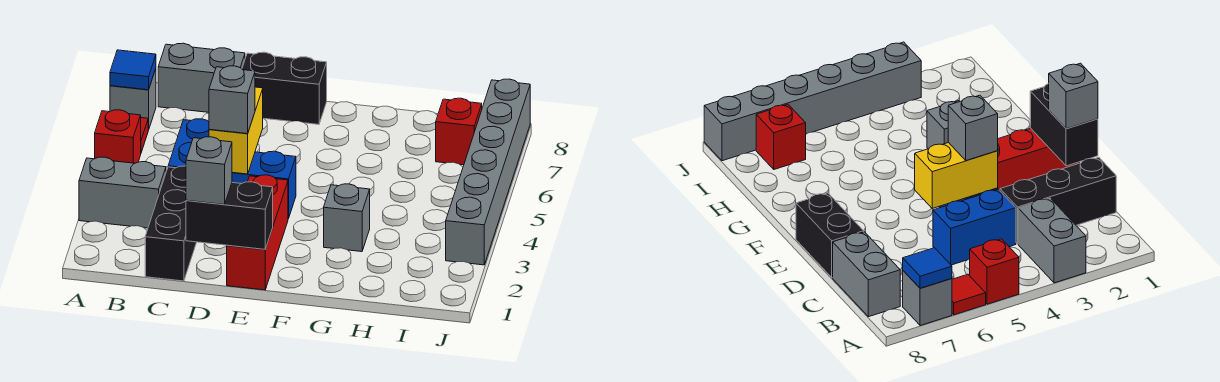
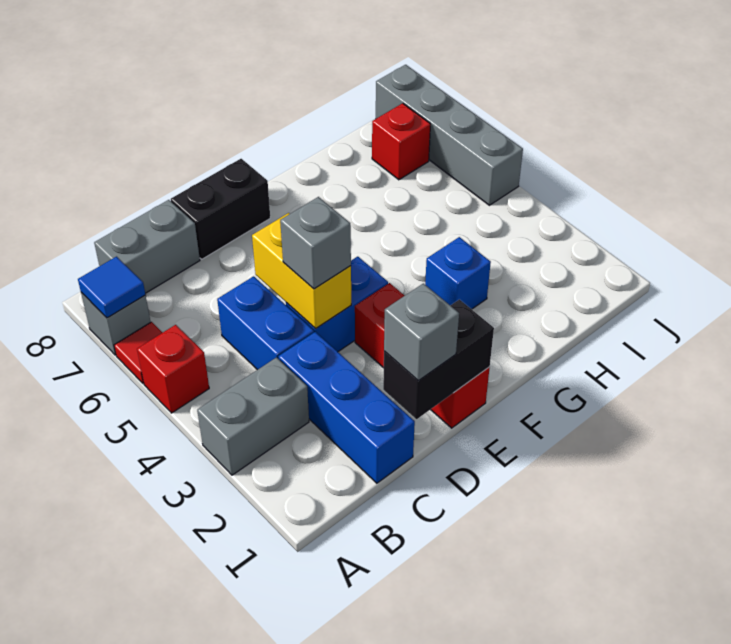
black 1x3 brick [145,166,197,281] -> blue 1x3 brick [278,332,415,483]
grey 1x1 brick [324,184,370,252] -> blue 1x1 brick [425,237,491,309]
grey 1x6 brick [446,79,530,265] -> grey 1x4 brick [376,65,523,205]

